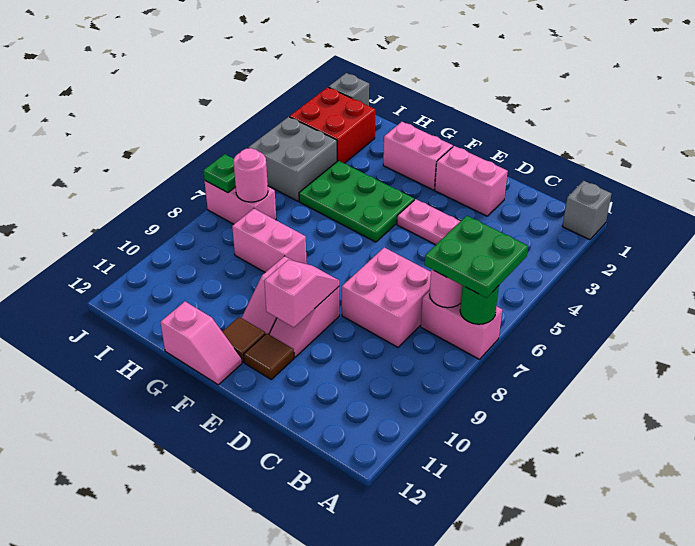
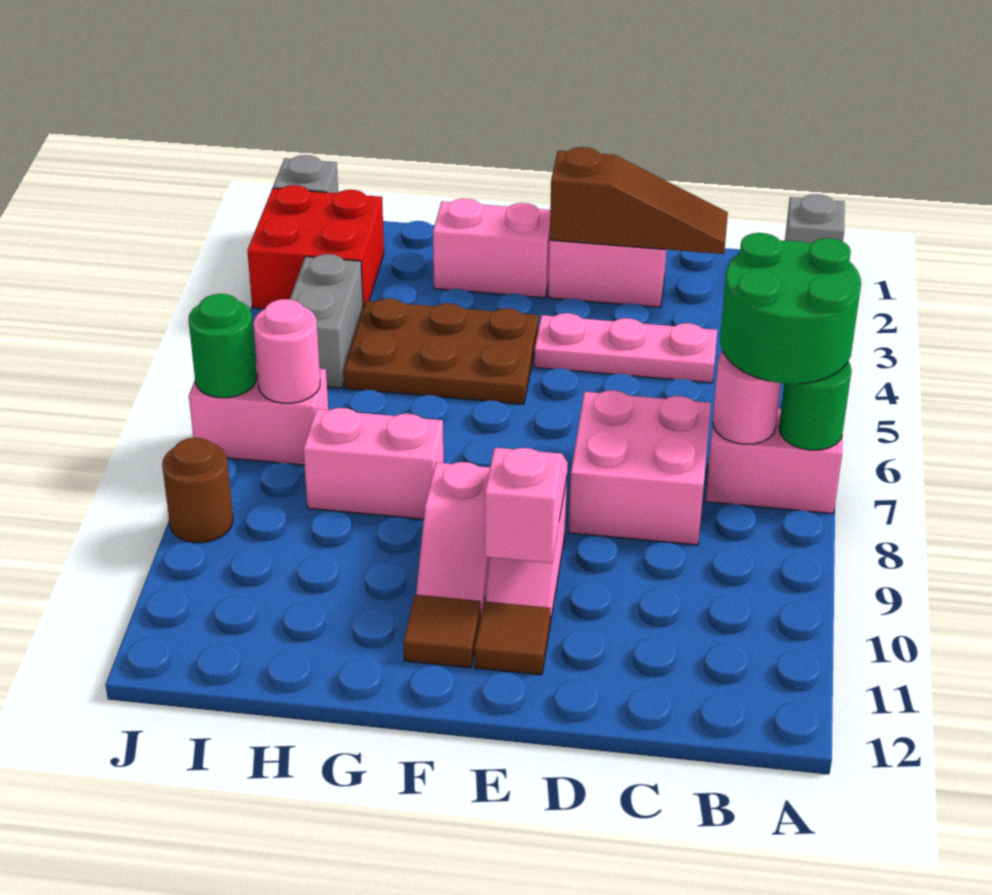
green 2x2 plate [425,216,528,298] -> green 2x2 round brick [720,233,861,384]
none -> brown 1x3 slope [550,147,728,254]
green 2x3 plate [299,161,414,242] -> brown 2x3 plate [344,298,539,404]
pink 1x2 slope [160,302,242,385] -> none
grey 2x2 brick [248,117,337,201] -> grey 1x2 brick [290,254,363,388]
green 1x1 plate [203,154,236,193] -> green 1x1 round brick [189,294,257,398]
none -> brown 1x1 round brick [162,438,233,543]

